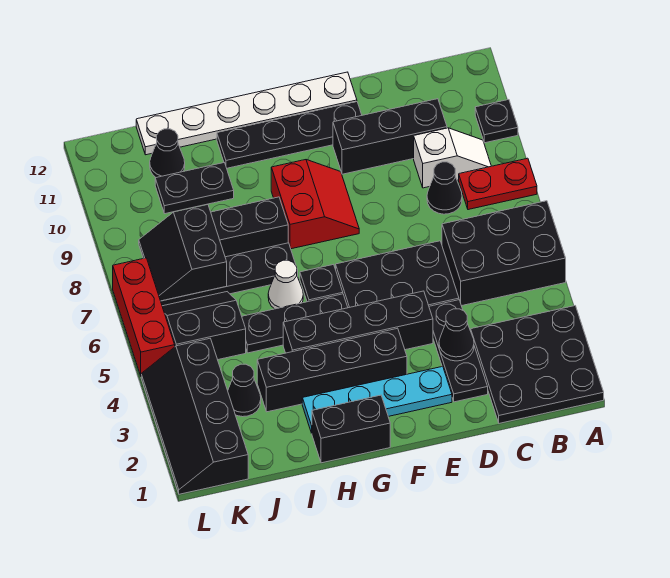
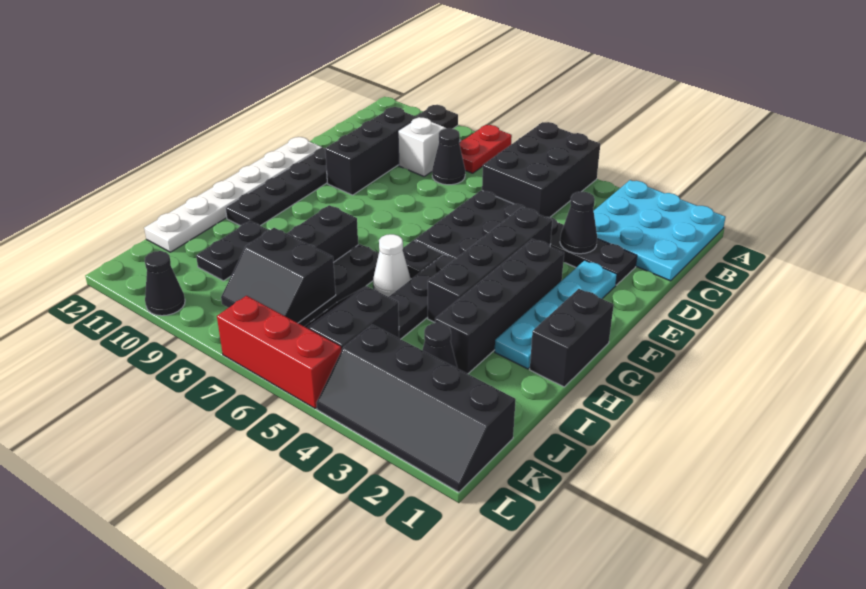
black 3x3 plate [471,306,604,423] -> cyan 3x3 plate [594,180,726,281]
red 2x2 slope [271,160,359,249] -> none
black 1x1 cone [150,129,185,178] -> black 1x1 cone moved to [145,251,185,316]

